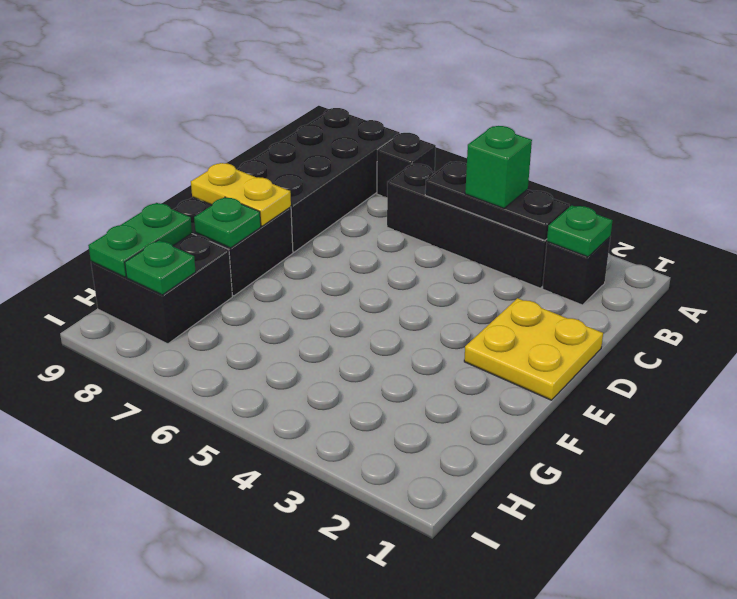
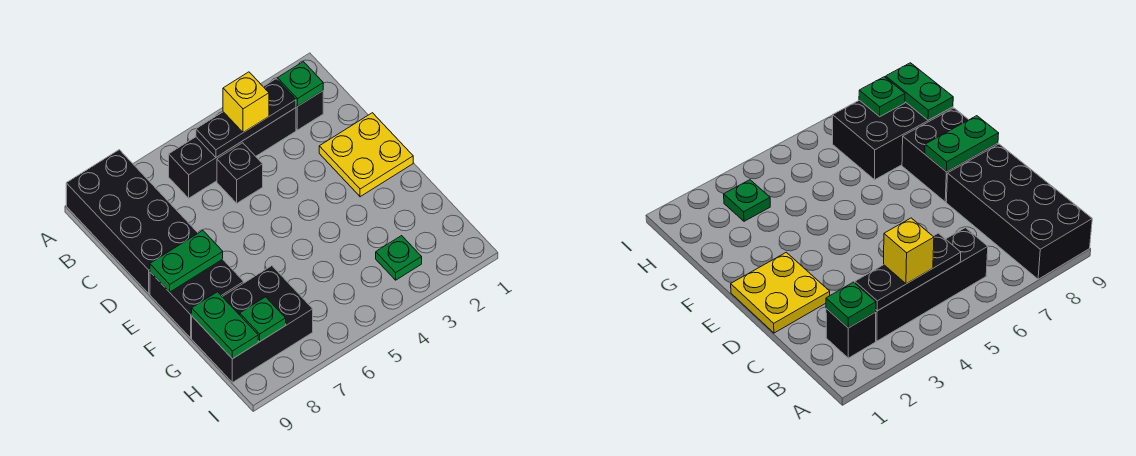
black 1x1 brick [377,133,436,197] -> black 1x1 brick moved to [217,143,263,203]
green 1x1 brick [465,126,532,208] -> yellow 1x1 brick [223,72,269,132]
yellow 1x2 plate [191,163,291,226] -> green 1x2 plate [150,231,223,292]
green 1x1 plate [194,197,261,248] -> green 1x1 plate moved to [376,236,422,280]
black 2x2 brick [91,234,232,344] -> black 2x3 brick [192,266,313,382]

